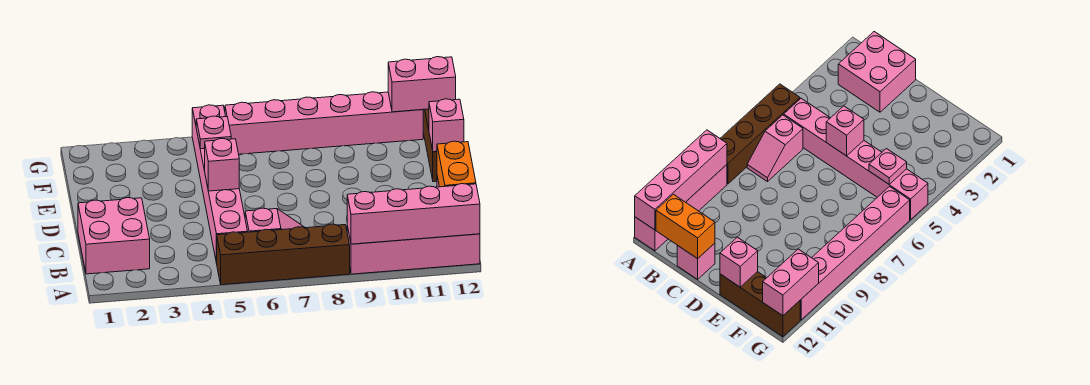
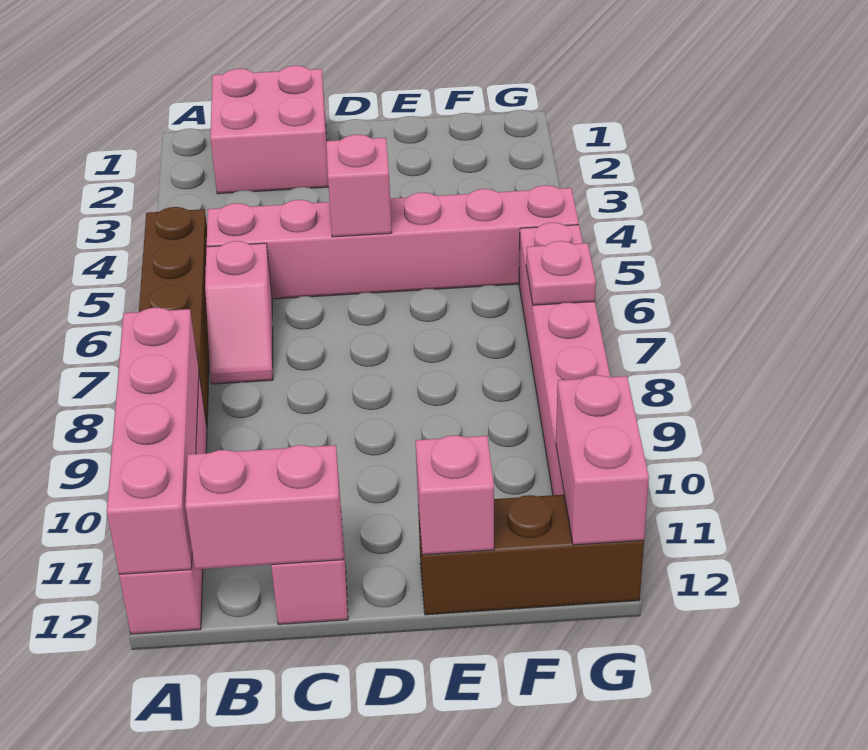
orange 1x2 brick [437,141,476,187] -> pink 1x2 brick [185,445,343,569]
pink 1x1 plate [196,116,231,149] -> pink 1x1 plate moved to [526,241,596,305]

